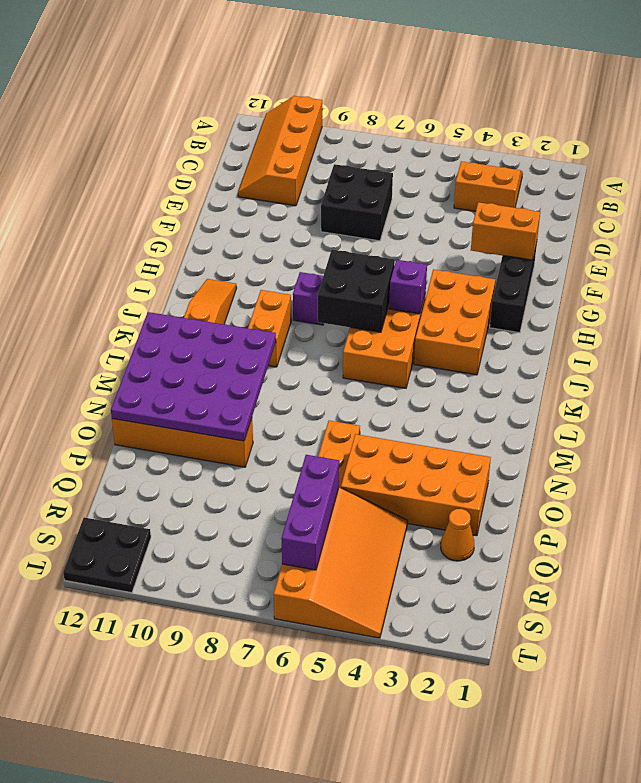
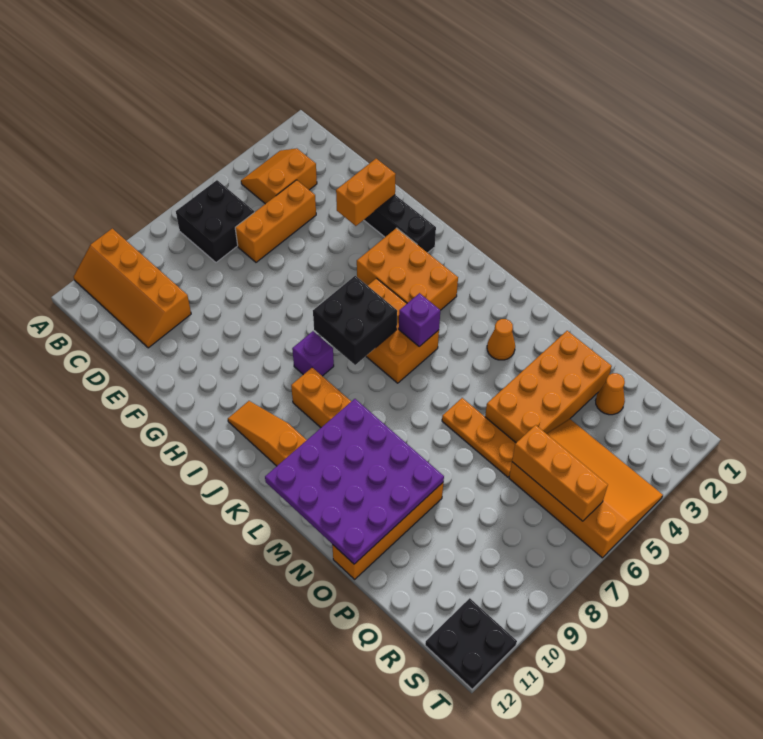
none -> orange 1x3 brick [235,180,316,262]
black 2x2 brick [321,164,393,241] -> black 2x2 brick moved to [176,180,254,262]
purple 1x1 brick [389,260,427,314] -> purple 1x1 brick moved to [399,293,440,347]
none -> orange 1x1 cone [487,319,515,360]
purple 1x3 brick [281,455,339,570] -> orange 1x3 brick [512,425,608,521]

